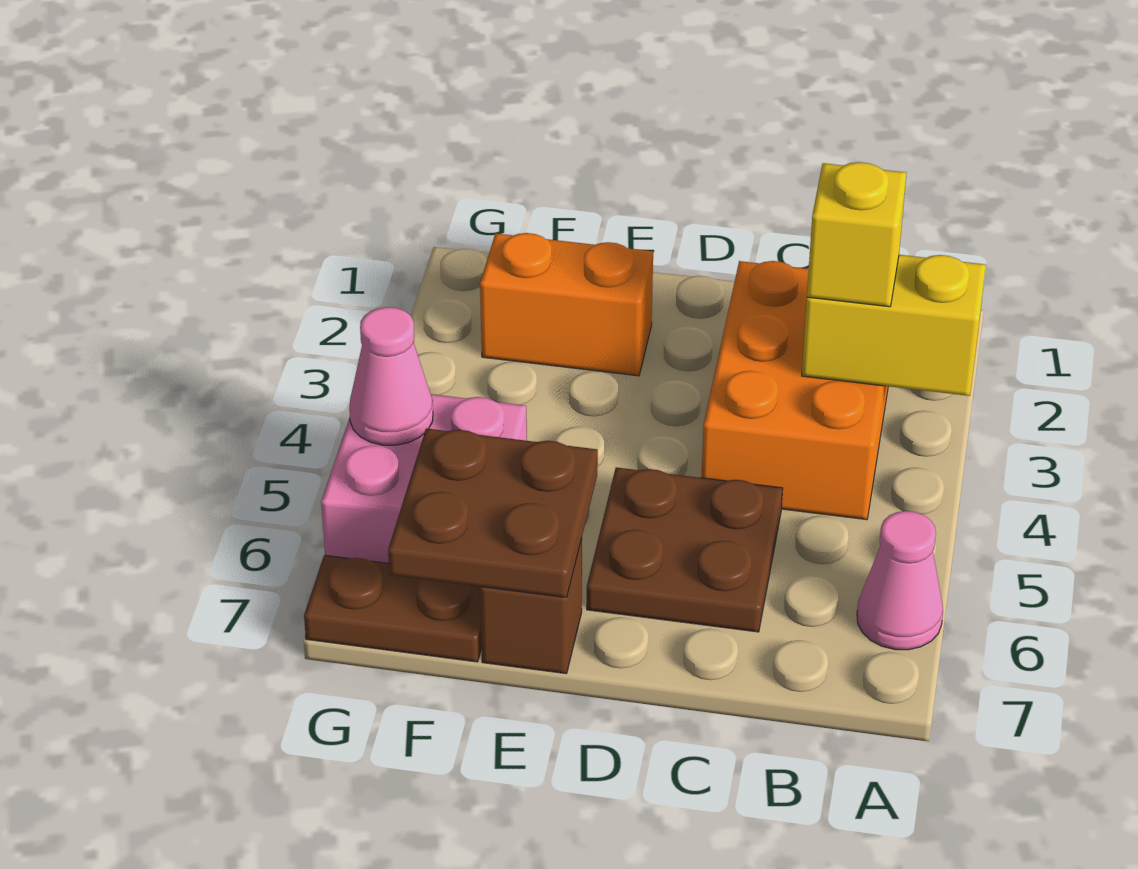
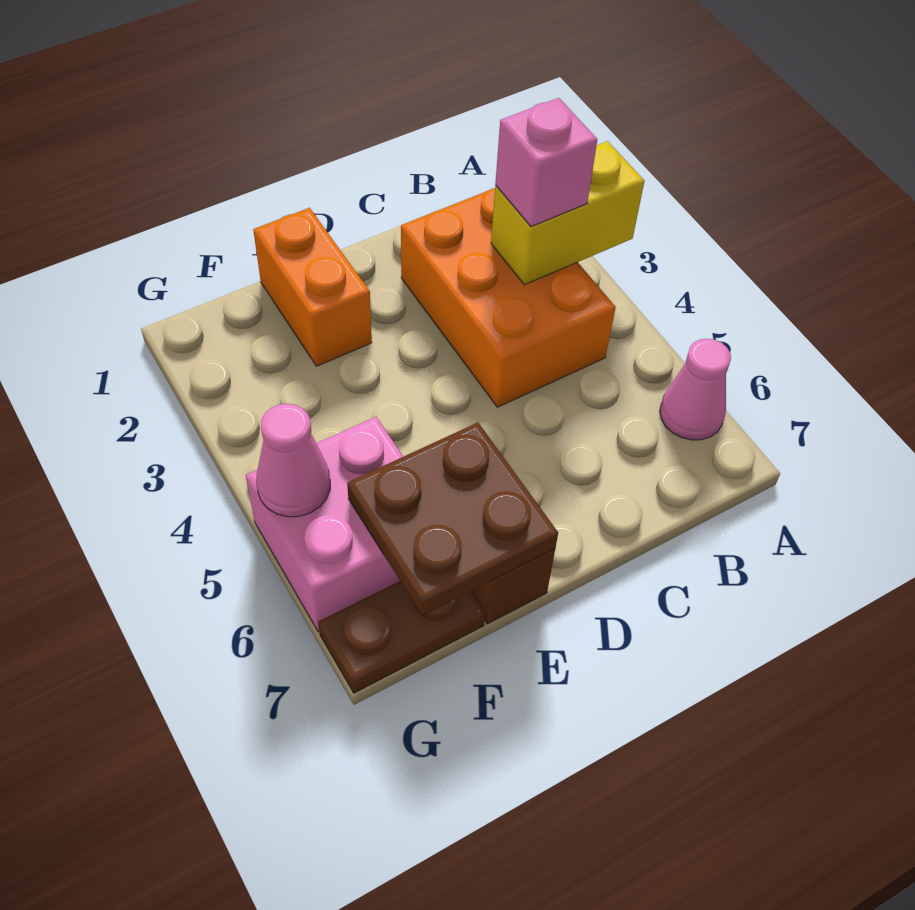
yellow 1x1 brick [807,162,906,307] -> pink 1x1 brick [495,98,597,227]
brown 2x2 plate [587,467,783,632] -> none
orange 1x2 brick [480,233,653,376] -> orange 1x2 brick turned to [253,208,372,366]

